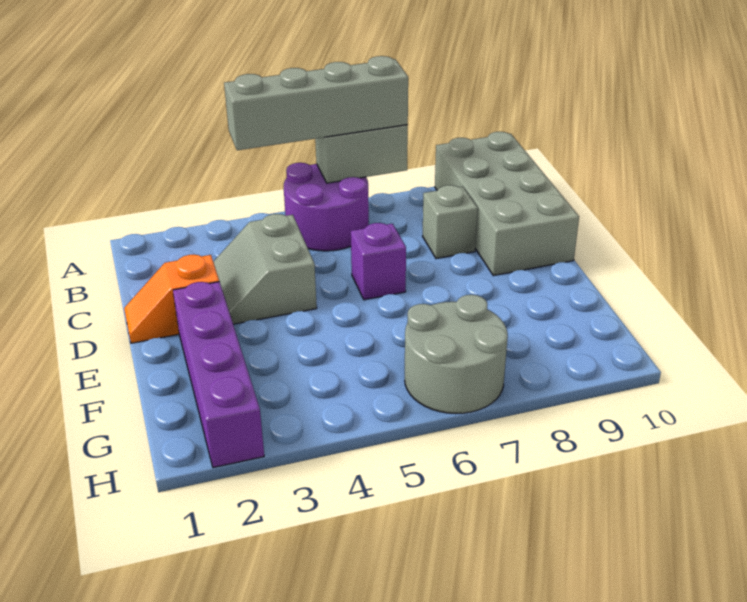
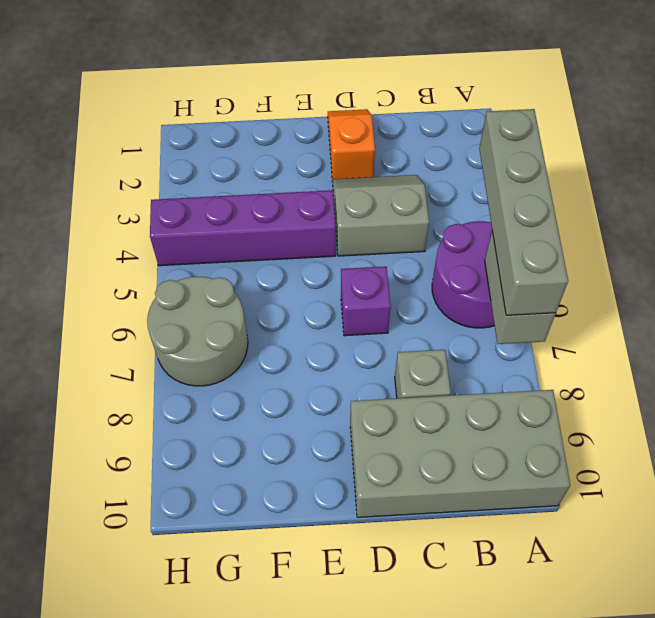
purple 1x4 brick [173,282,264,468] -> purple 1x4 brick moved to [150,190,336,266]

